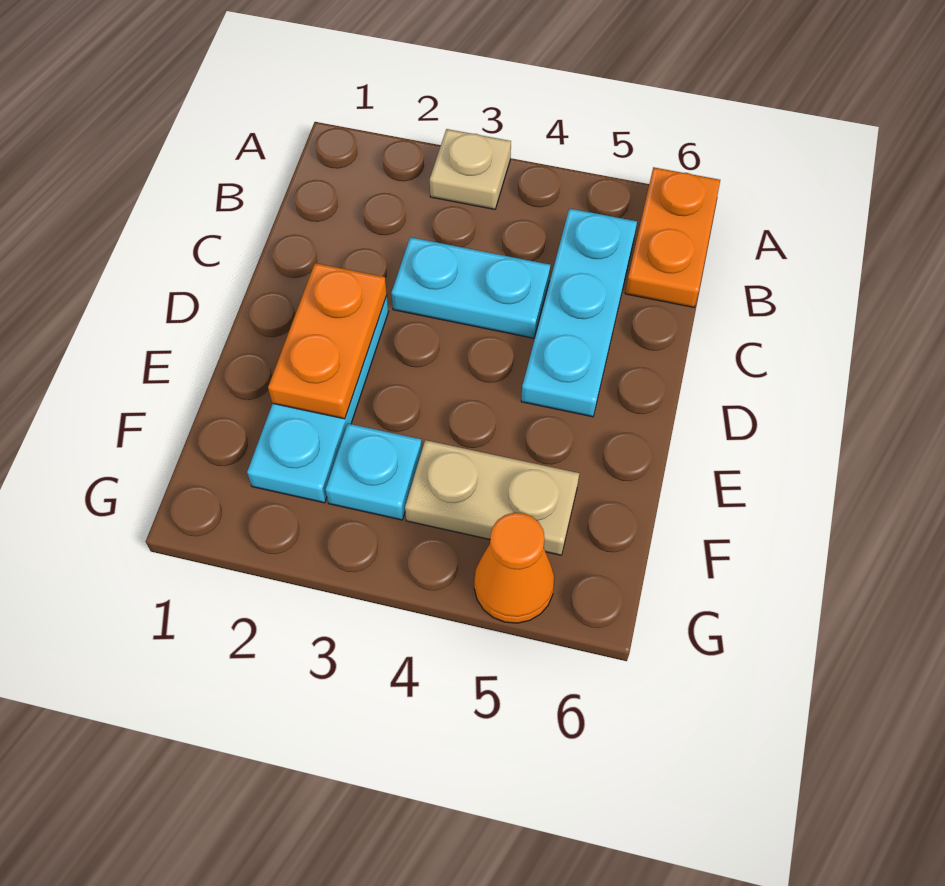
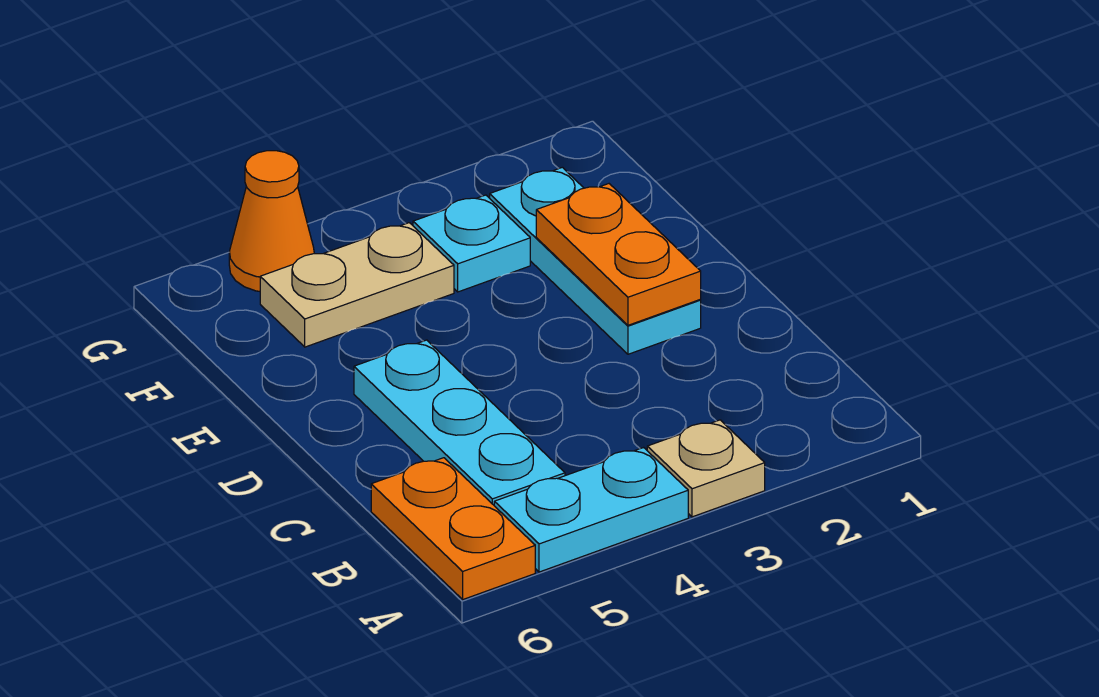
cyan 1x2 plate [391,237,551,338] -> cyan 1x2 plate moved to [494,448,688,572]

